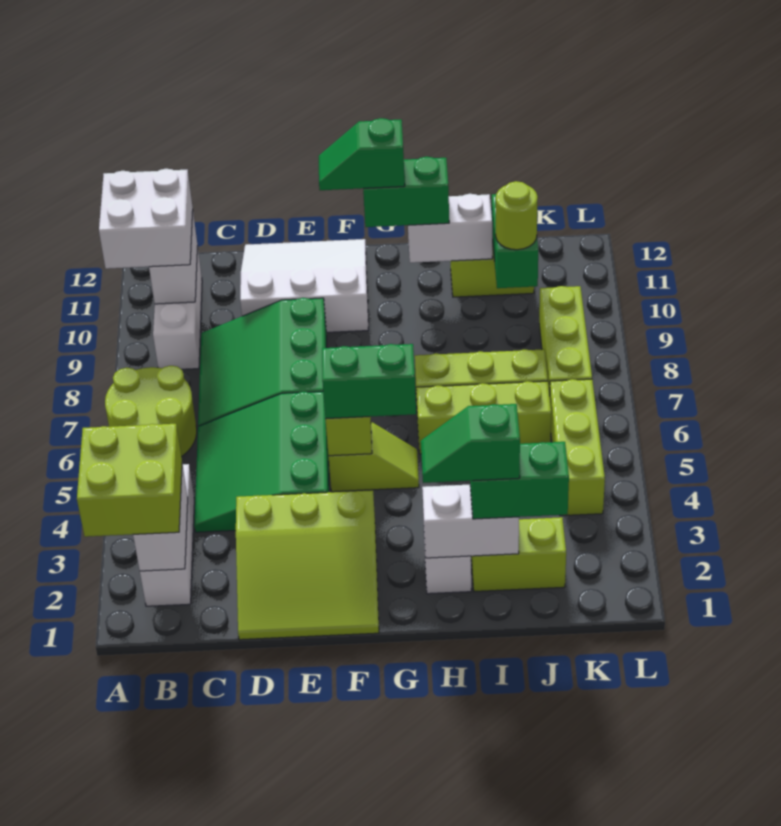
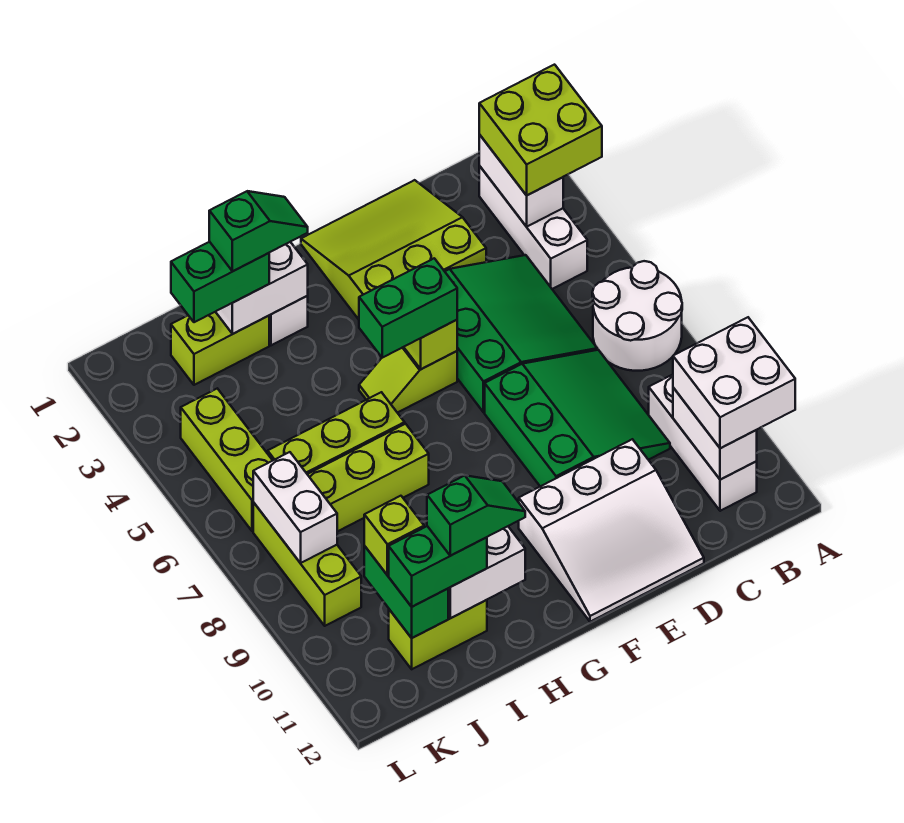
lime 2x2 round brick [105,366,197,457] -> white 2x2 round brick [592,261,682,371]
green 1x2 slope [319,118,405,190] -> green 1x2 slope moved to [427,475,525,556]
green 1x2 brick [363,157,449,227] -> green 1x2 brick moved to [389,526,487,607]
lime 1x1 round brick [496,181,538,250] -> lime 1x1 brick [364,496,424,575]
none -> white 1x2 brick [253,452,337,563]

